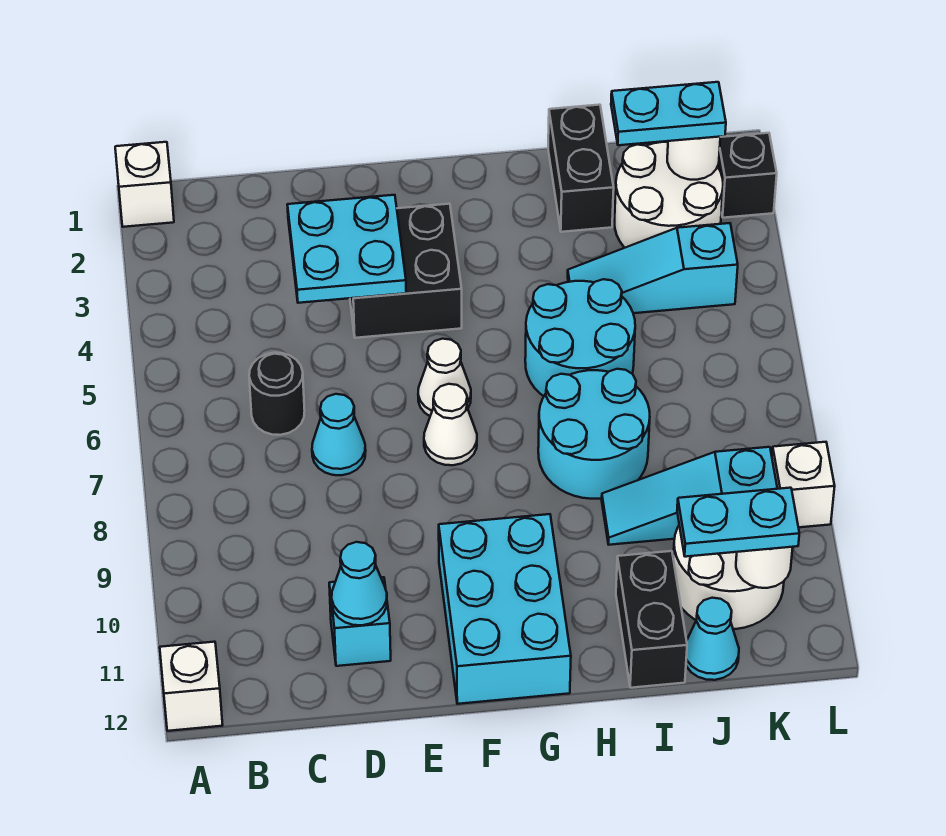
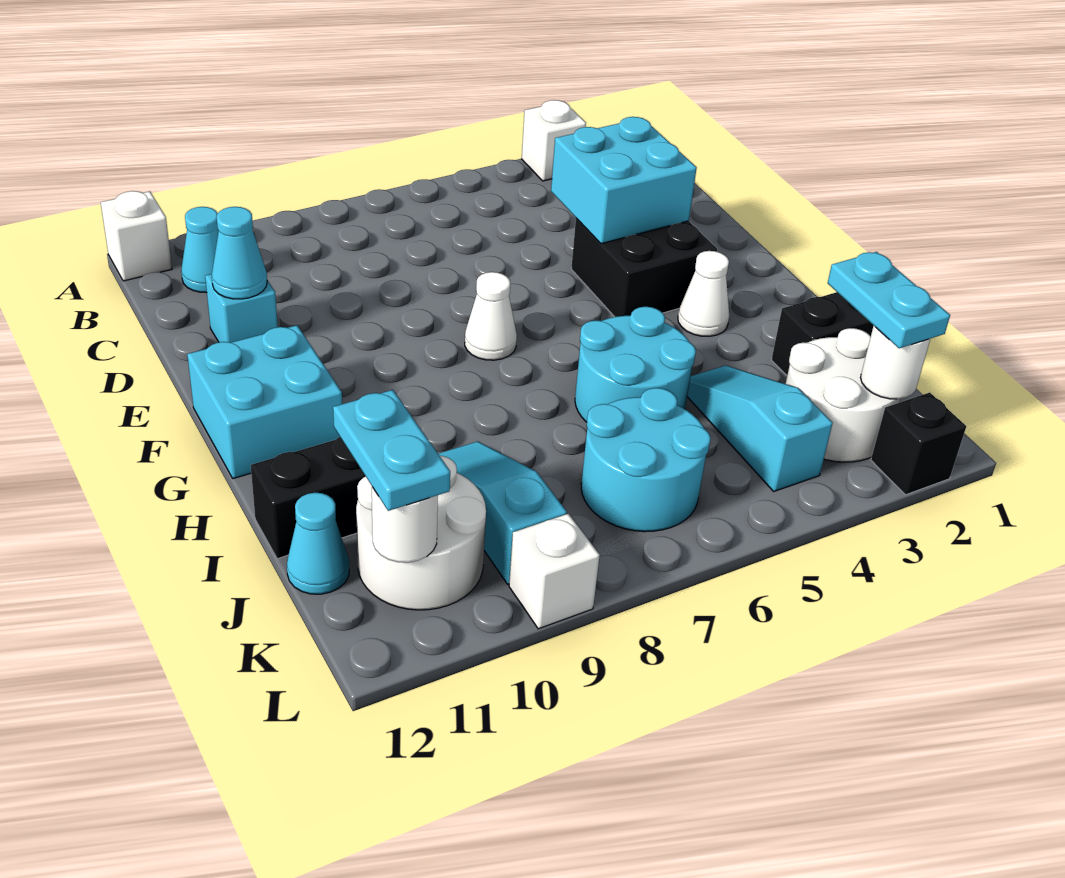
white 1x1 brick [115,142,174,227] -> white 1x1 brick moved to [522,100,586,181]
black 1x1 round brick [249,353,305,435] -> none
cyan 2x2 plate [287,195,406,303] -> cyan 2x2 brick [551,117,697,244]
cyan 1x1 cone [312,394,366,475] -> cyan 1x1 cone moved to [181,207,219,293]
white 1x1 cone [418,339,471,416] -> white 1x1 cone moved to [678,251,729,336]
cyan 2x3 brick [439,514,571,704] -> cyan 2x2 brick [187,325,342,479]
cyan 2x2 round brick [538,369,650,499] -> cyan 2x2 round brick moved to [581,388,711,532]

